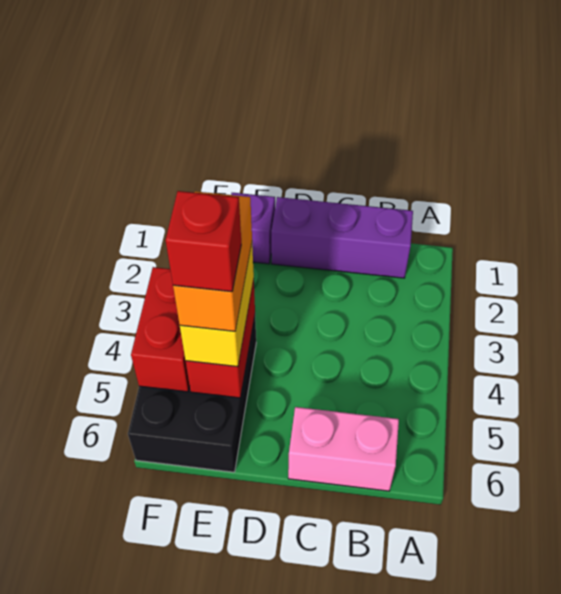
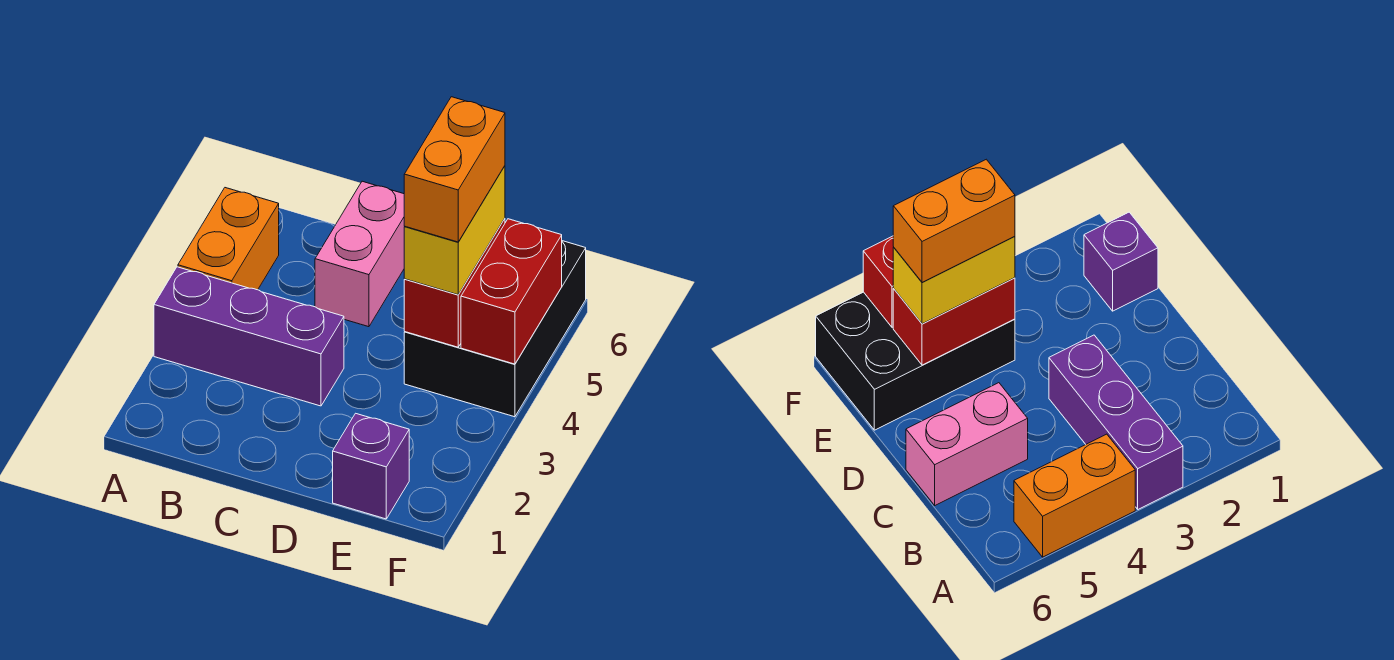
none -> orange 1x2 brick [178,188,279,290]
purple 1x3 brick [271,197,413,278] -> purple 1x3 brick moved to [154,267,344,406]
pink 1x2 brick [288,407,399,491] -> pink 1x2 brick turned to [315,181,405,327]
red 1x1 brick [166,191,241,292] -> none

